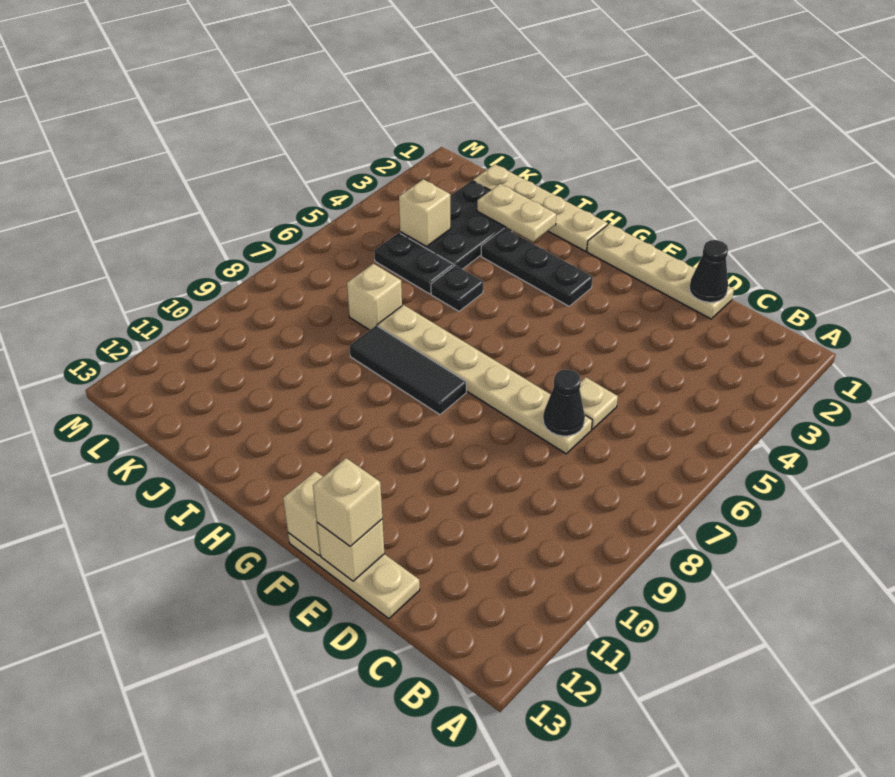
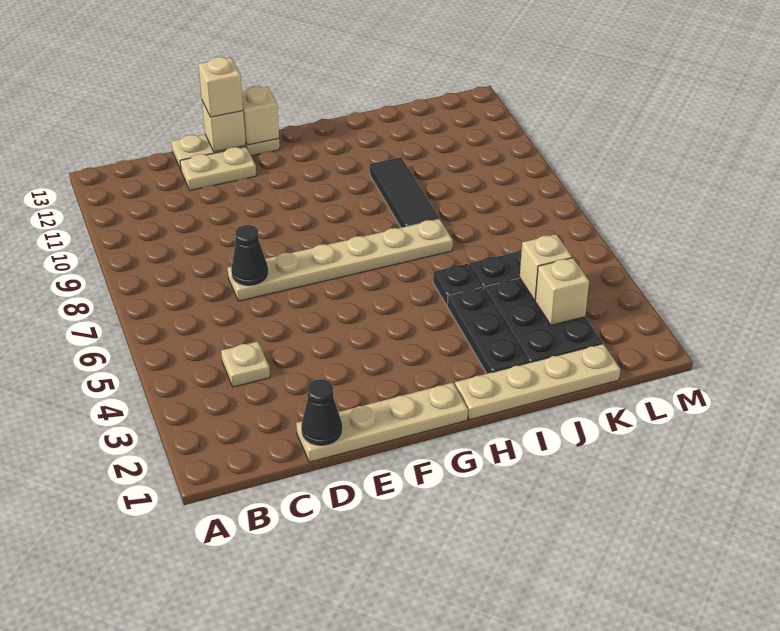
tan 1x1 plate [580,377,618,429] -> tan 1x1 plate moved to [221,342,270,387]
black 1x3 plate [481,228,593,306] -> black 1x3 plate turned to [447,287,528,374]
black 1x3 tile [350,326,466,415] -> black 1x3 tile turned to [370,157,439,228]
tan 1x2 plate [477,184,556,242] -> tan 1x2 plate moved to [180,147,256,190]
tan 1x1 brick [347,264,402,330] -> tan 1x1 brick moved to [535,258,589,325]

